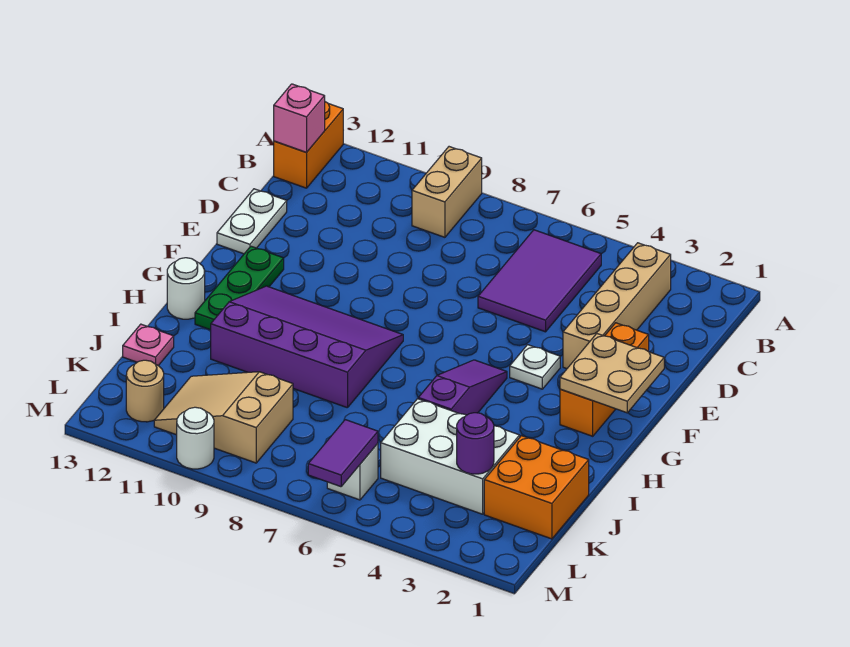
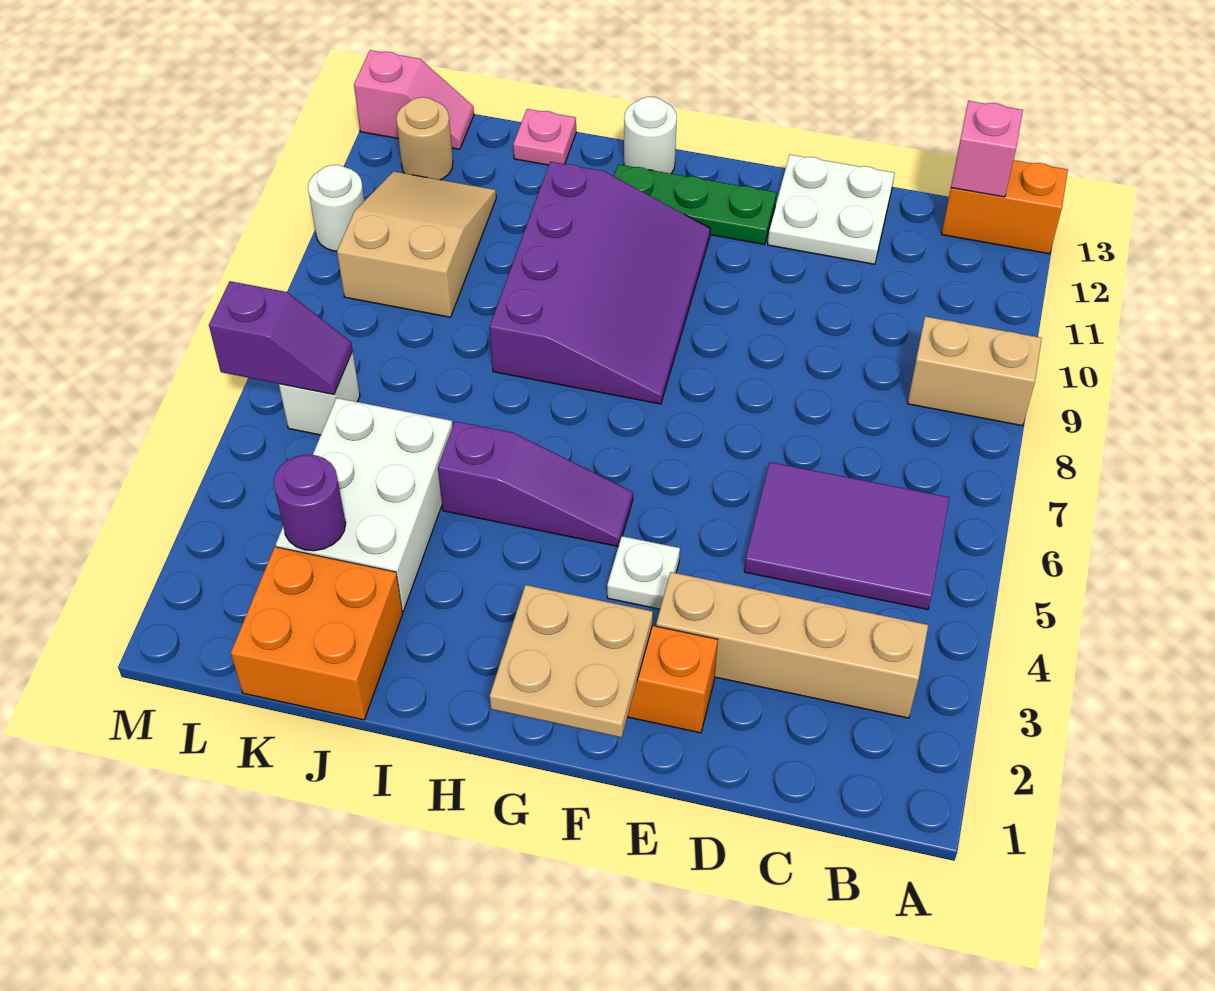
white 1x2 plate [217,189,287,254] -> white 2x2 plate [768,155,895,264]
purple 1x2 tile [308,420,378,487] -> purple 1x2 slope [209,281,352,394]
none -> pink 1x2 slope [354,50,474,149]

